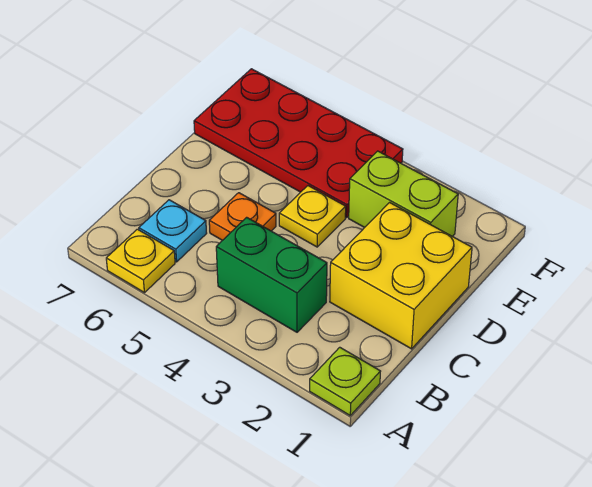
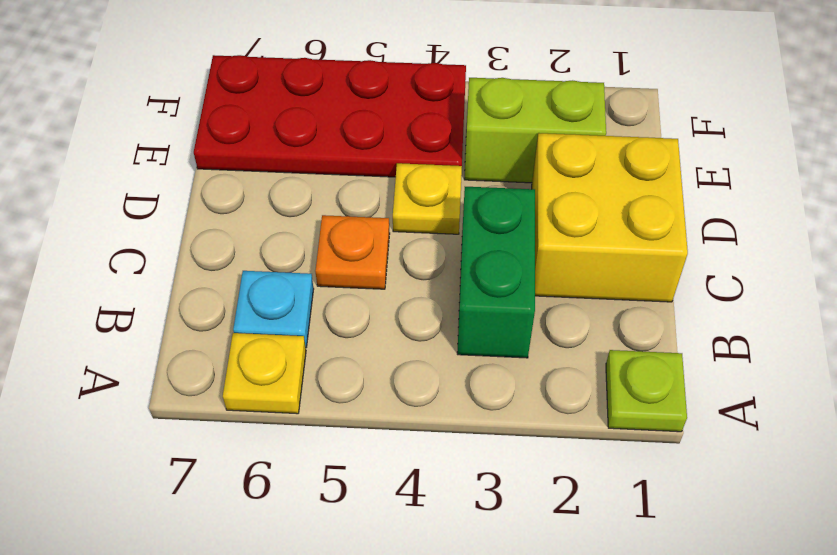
green 1x2 brick [216,217,327,332] -> green 1x2 brick turned to [457,187,535,358]

